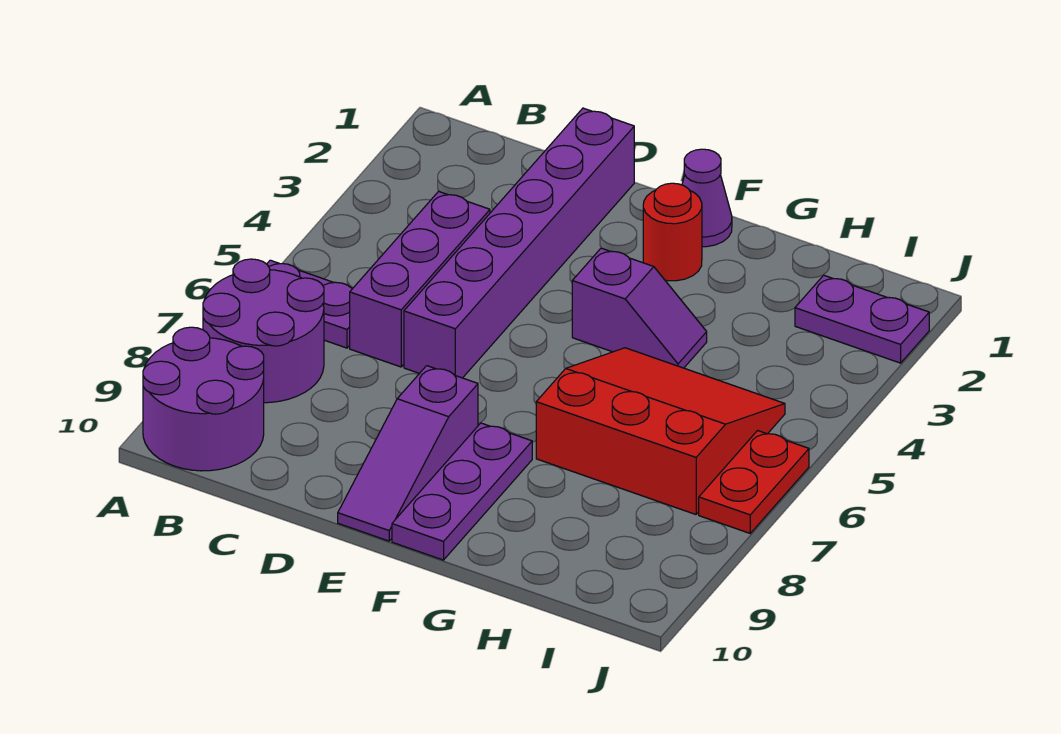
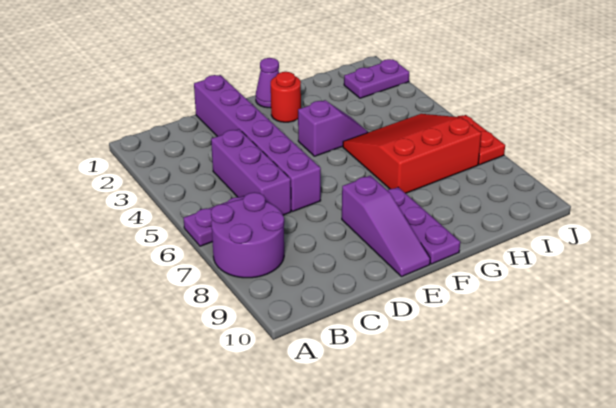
purple 2x2 round brick [143,327,264,471] -> none

